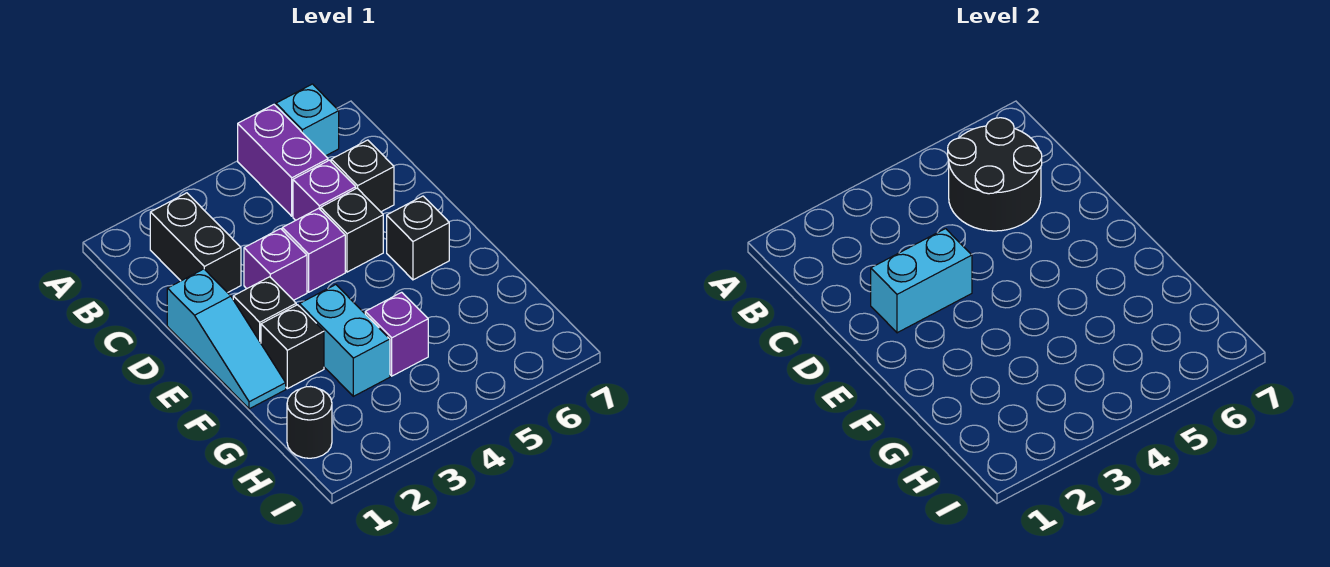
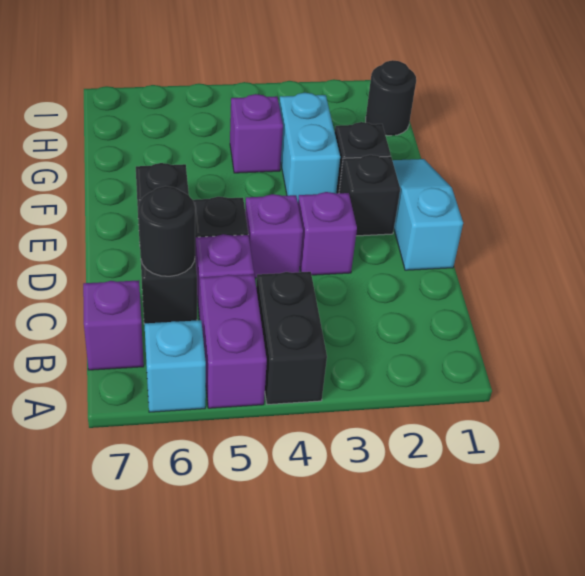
black 1x2 brick [150,193,241,293] -> black 1x2 brick moved to [256,272,327,405]
black 2x2 round brick [948,118,1042,231] -> black 1x1 round brick [138,186,195,276]
none -> purple 1x1 brick [83,280,144,370]
cyan 1x2 brick [871,229,972,333] -> none

